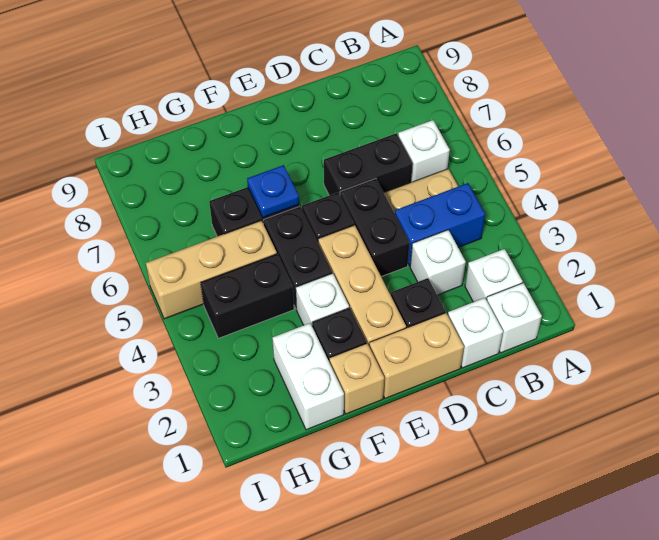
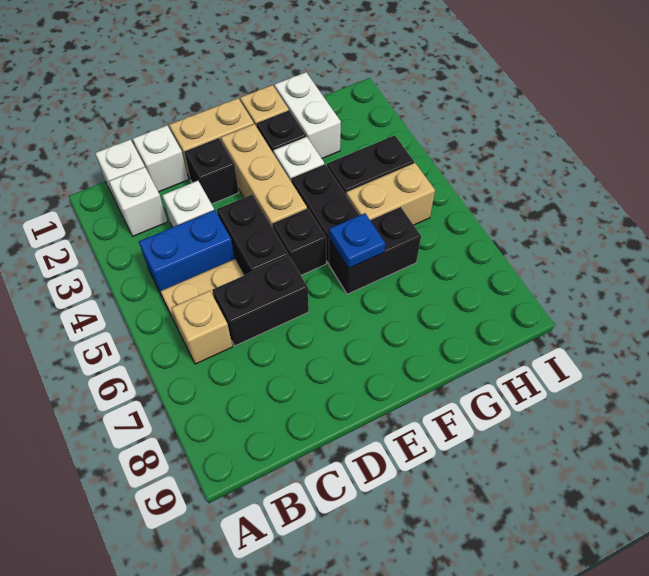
white 1x1 brick [398,120,450,182] -> tan 1x1 brick [171,291,232,364]
tan 1x3 brick [146,221,277,319] -> tan 1x2 brick [346,163,435,225]

